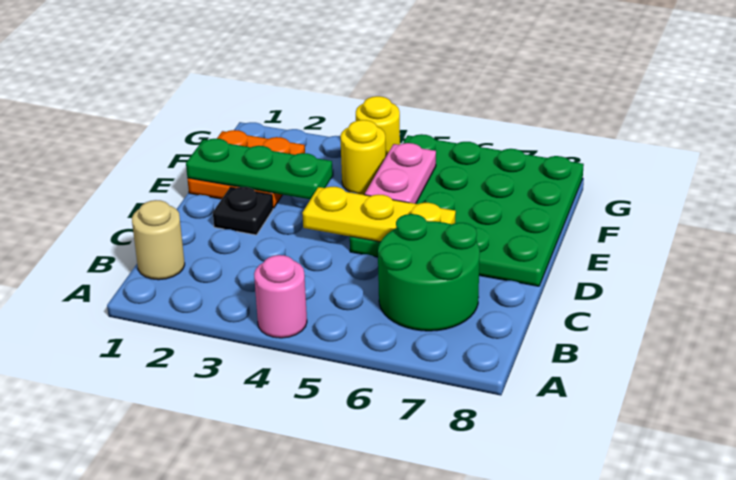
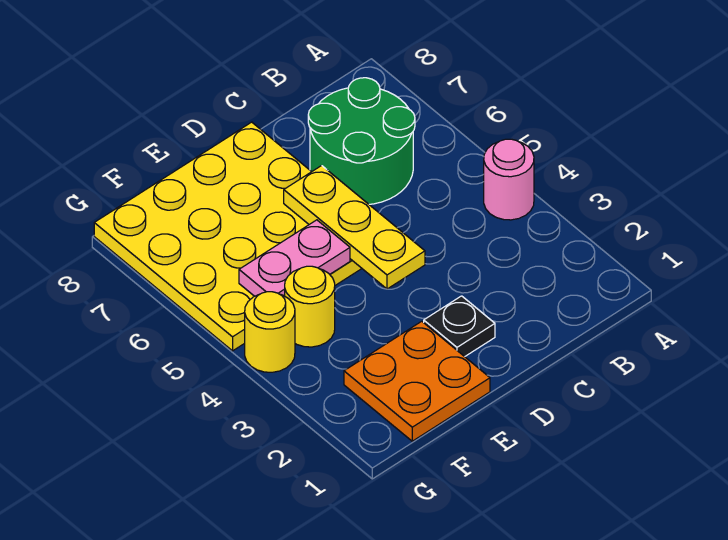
tan 1x1 round brick [132,200,185,280] -> none
green 4x4 plate [350,134,584,286] -> yellow 4x4 plate [94,122,362,351]
green 1x3 plate [186,139,333,199] -> none

